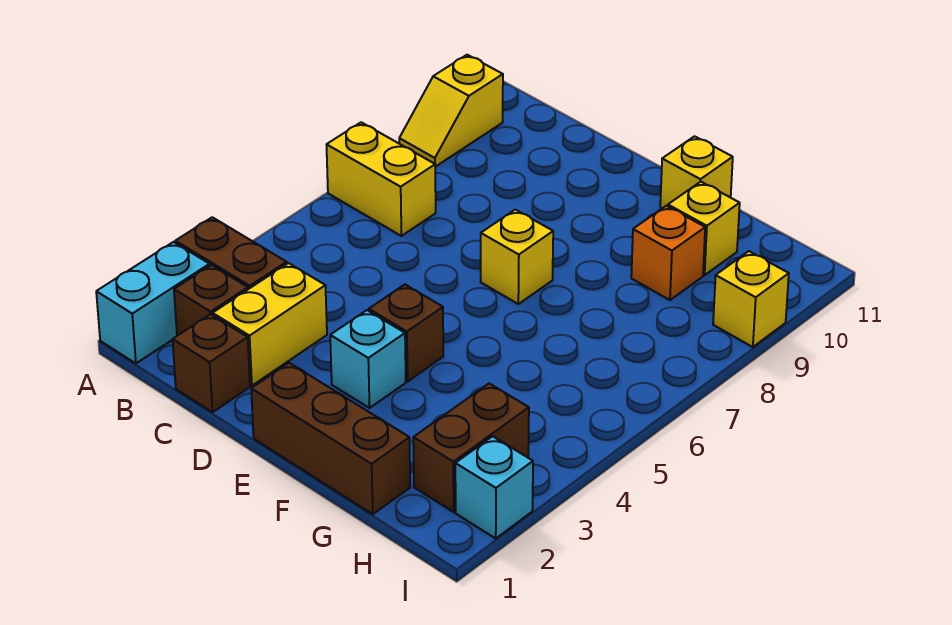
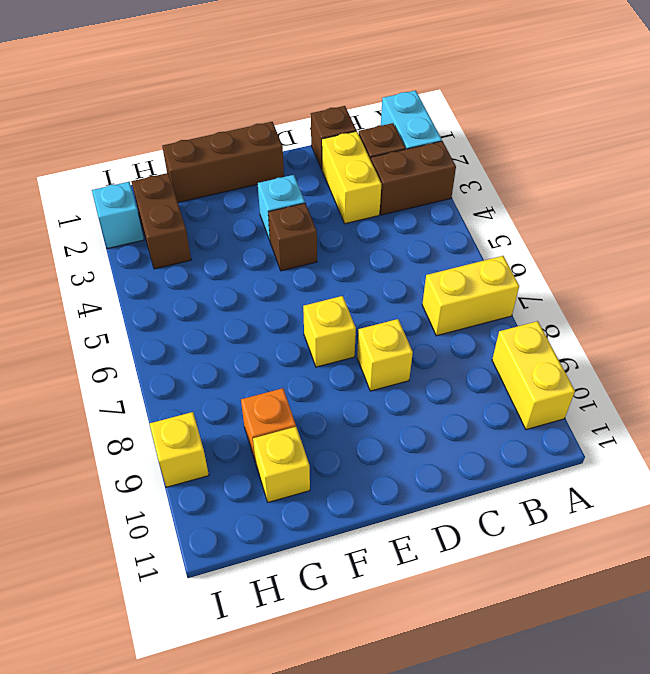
yellow 1x2 slope [399,55,503,167] -> yellow 1x2 brick [492,321,575,430]
yellow 1x1 brick [660,136,733,208] -> yellow 1x1 brick moved to [357,319,413,391]

